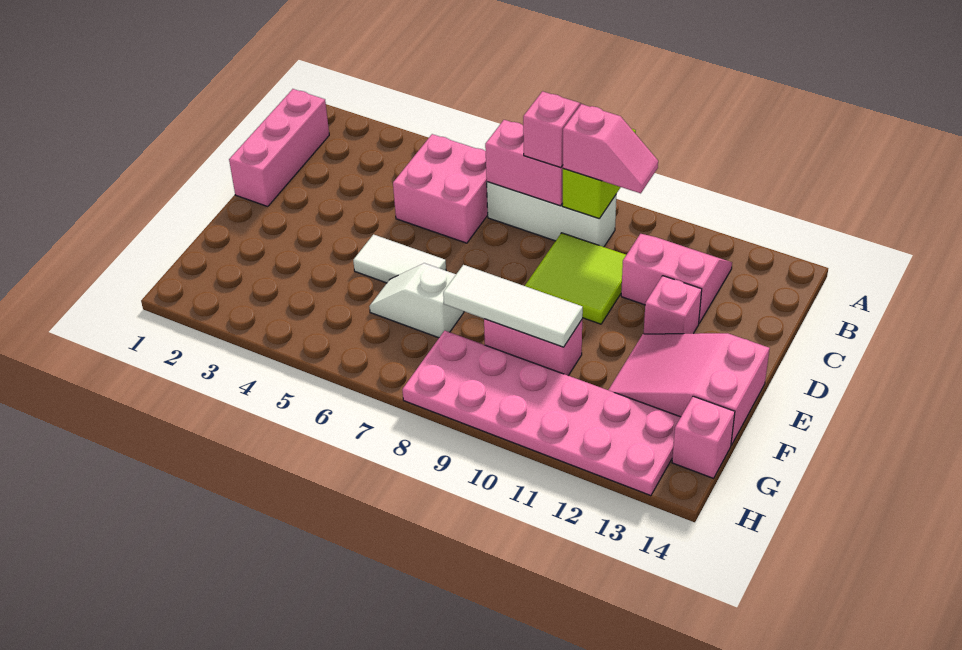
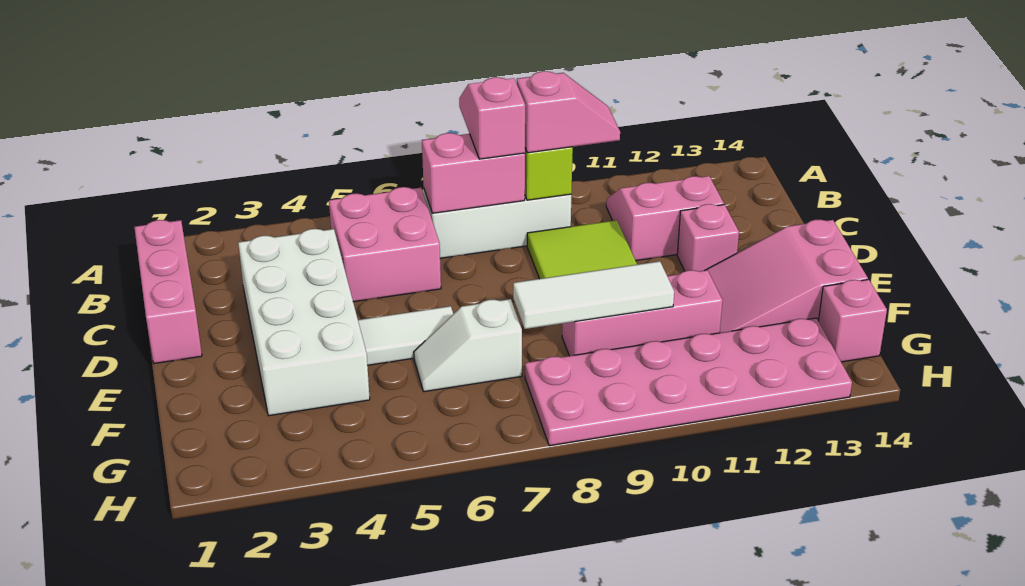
none -> white 2x4 brick [238,229,370,416]
pink 1x2 brick [484,319,582,375] -> pink 1x3 brick [562,270,723,356]

